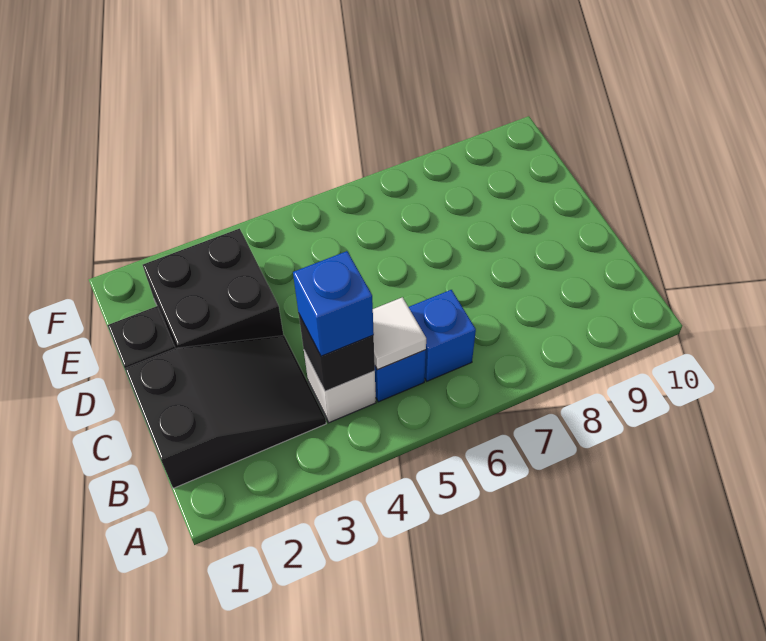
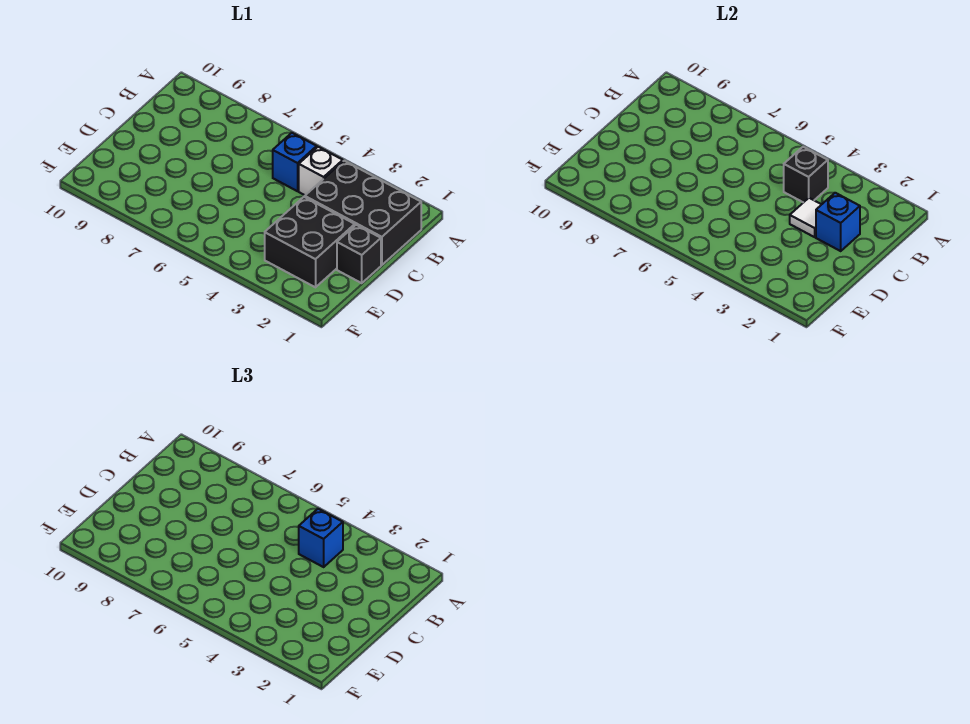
black 2x3 slope [125,336,326,488] -> black 2x3 brick [305,161,421,265]
white 1x1 tile [373,297,426,370] -> white 1x1 tile moved to [790,198,822,237]
blue 1x1 brick [409,290,476,381] -> blue 1x1 brick moved to [816,193,860,251]

